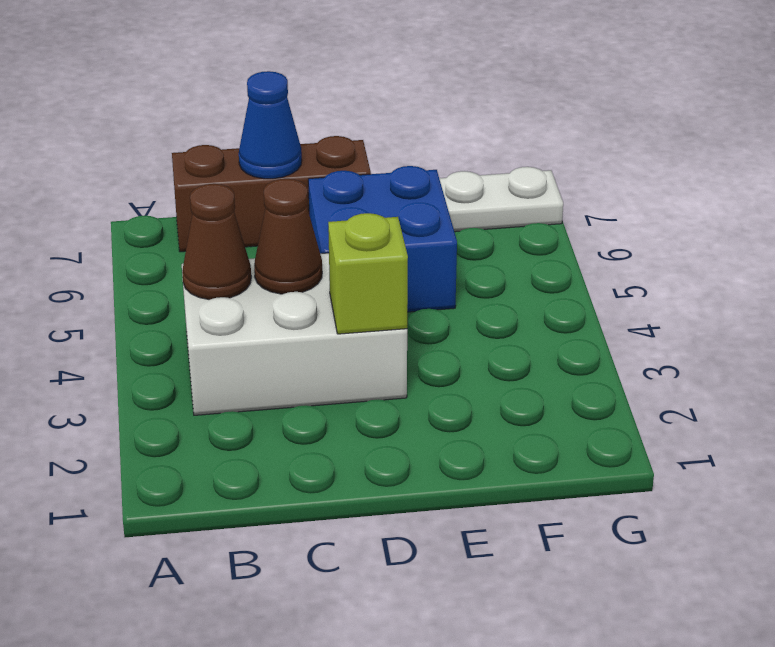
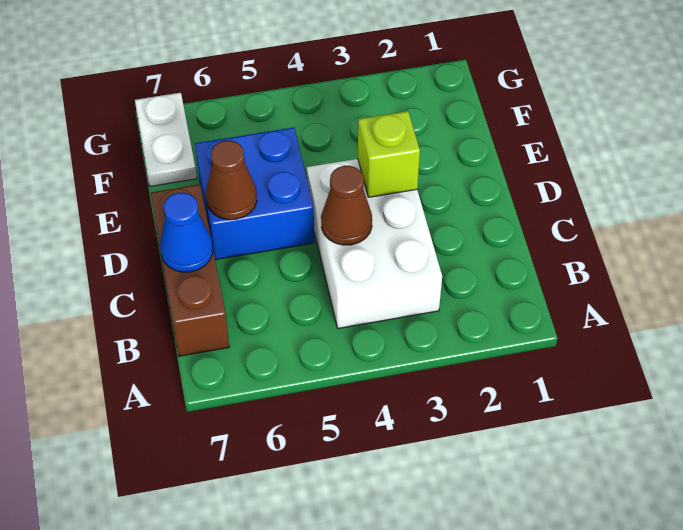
brown 1x1 cone [182,184,251,300] -> brown 1x1 cone moved to [206,140,257,220]

